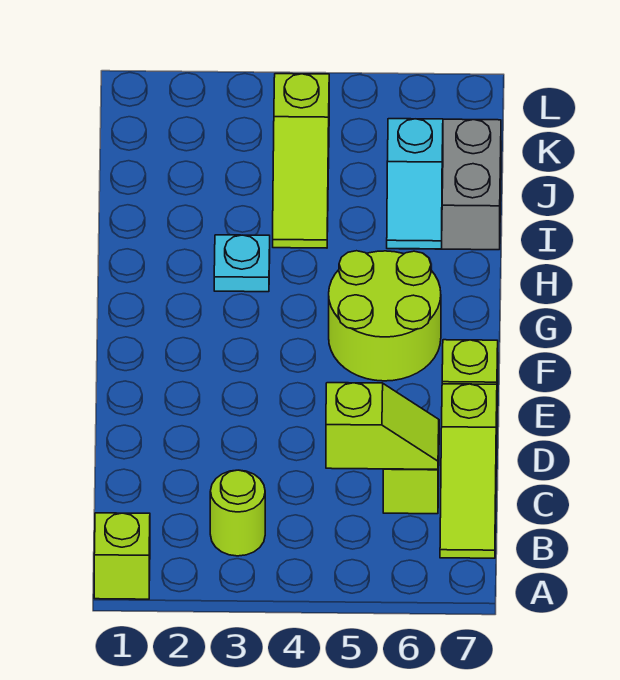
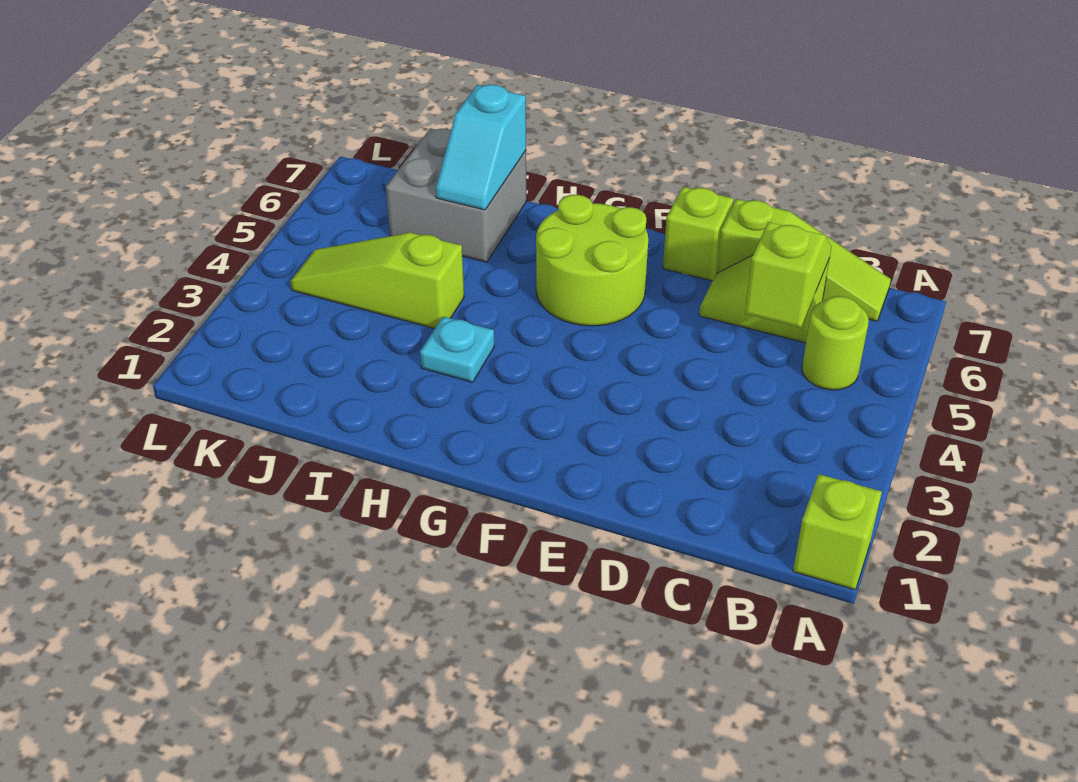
lime 1x1 round brick [210,470,265,556] -> lime 1x1 round brick moved to [802,296,869,390]
cyan 1x2 slope [387,119,443,249] -> cyan 1x2 slope turned to [436,85,526,210]
lime 1x3 slope [273,74,329,248] -> lime 1x3 slope turned to [290,233,464,329]

